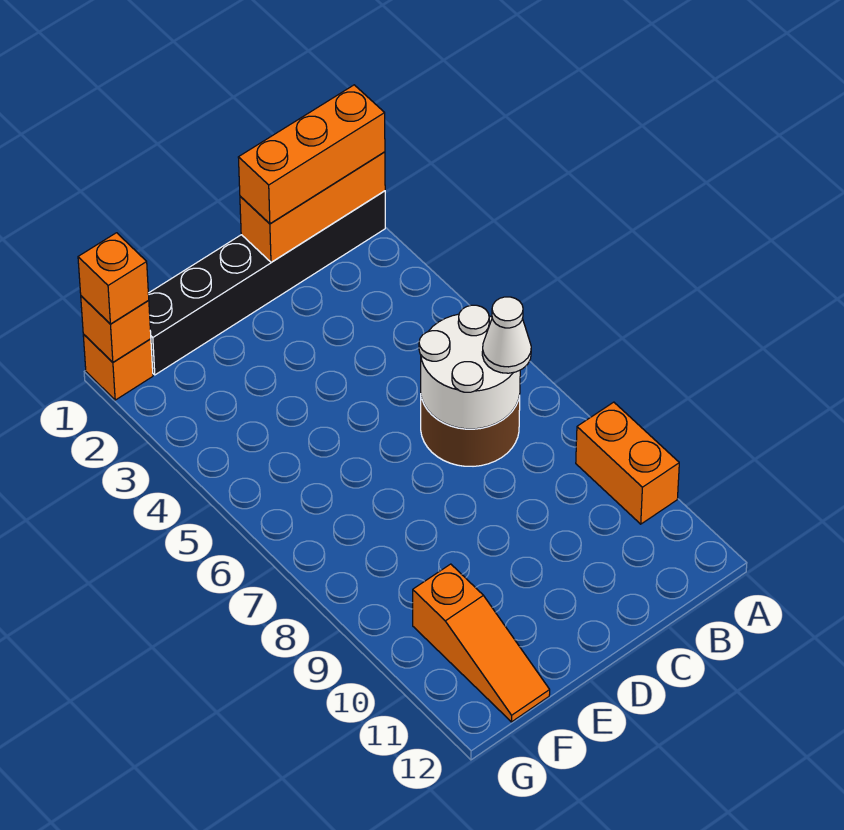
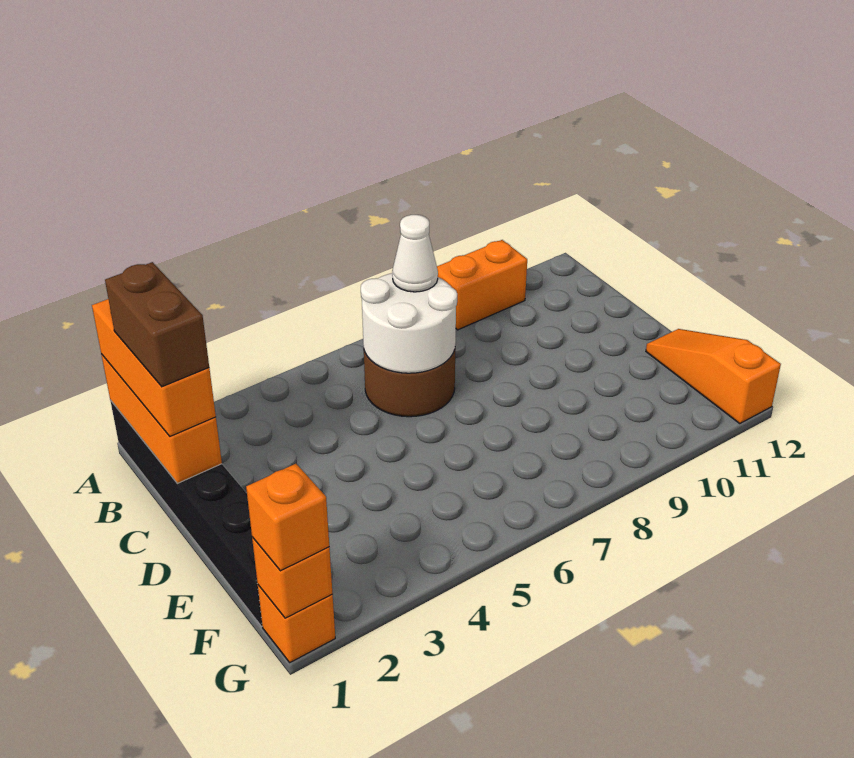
none -> brown 1x2 brick [105,262,209,387]
orange 1x3 slope [413,564,550,722] -> orange 1x3 slope turned to [646,329,781,423]

